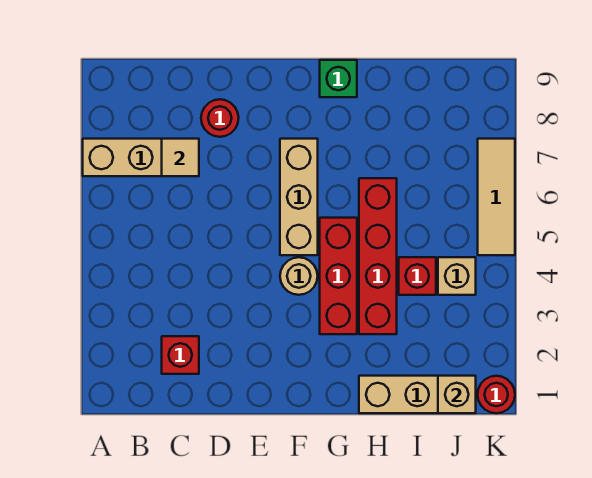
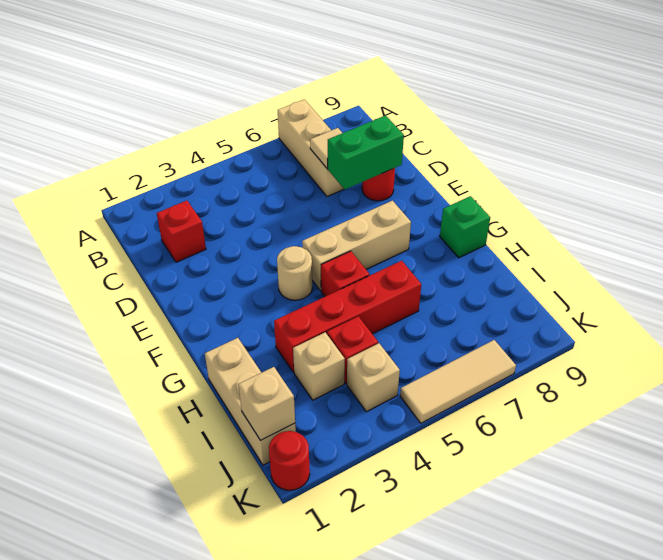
none -> green 1x2 brick [328,116,404,189]
red 1x3 brick [320,218,357,334] -> red 1x1 brick [321,251,370,296]
none -> tan 1x1 brick [293,332,345,400]

